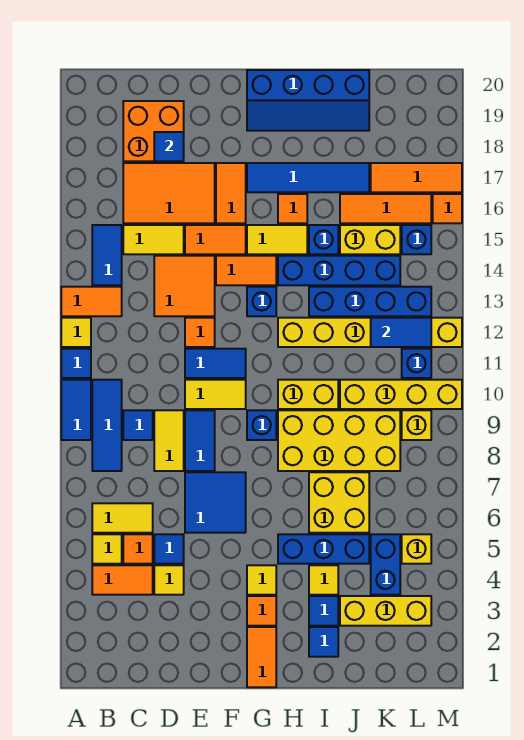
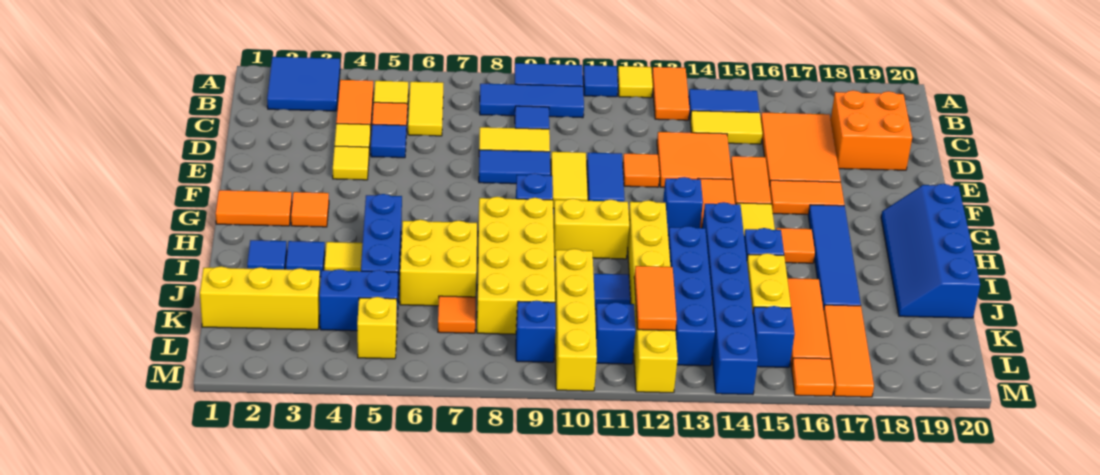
yellow 1x2 tile [123,225,184,254] -> yellow 1x2 tile turned to [690,111,762,144]
blue 1x1 tile [154,132,184,161] -> blue 1x1 tile moved to [594,274,630,309]
blue 2x2 tile [185,472,246,533] -> blue 2x2 tile moved to [267,57,340,111]
yellow 1x1 tile [247,565,276,595] -> yellow 1x1 tile moved to [333,146,369,180]
yellow 1x2 brick [278,380,338,409] -> yellow 1x2 brick turned to [553,199,629,259]
blue 1x4 brick [278,256,400,285] -> blue 1x6 brick [702,202,758,395]
yellow 1x3 brick [340,596,431,626] -> yellow 1x3 brick turned to [200,266,320,330]
none -> orange 1x1 tile [438,296,476,333]
blue 1x2 tile [371,318,431,347] -> orange 1x2 tile [634,266,677,331]
yellow 1x1 brick [402,410,431,440] -> blue 1x1 brick [516,301,556,362]

